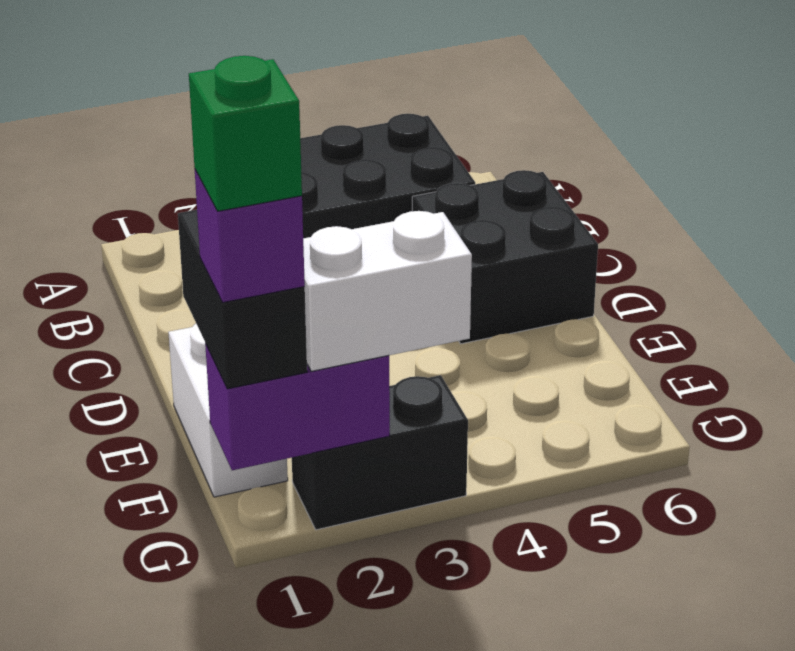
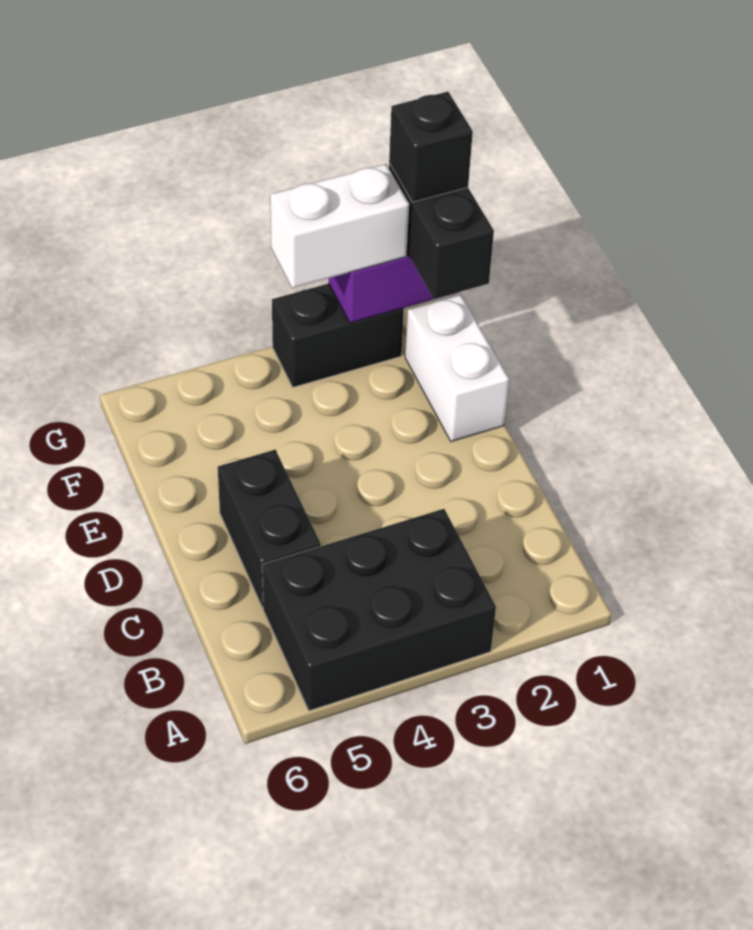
black 2x2 brick [412,170,598,344] -> black 1x2 brick [218,450,321,608]
purple 1x1 brick [195,169,305,302] -> black 1x1 brick [389,92,473,202]
green 1x1 brick [189,56,302,211] -> none

